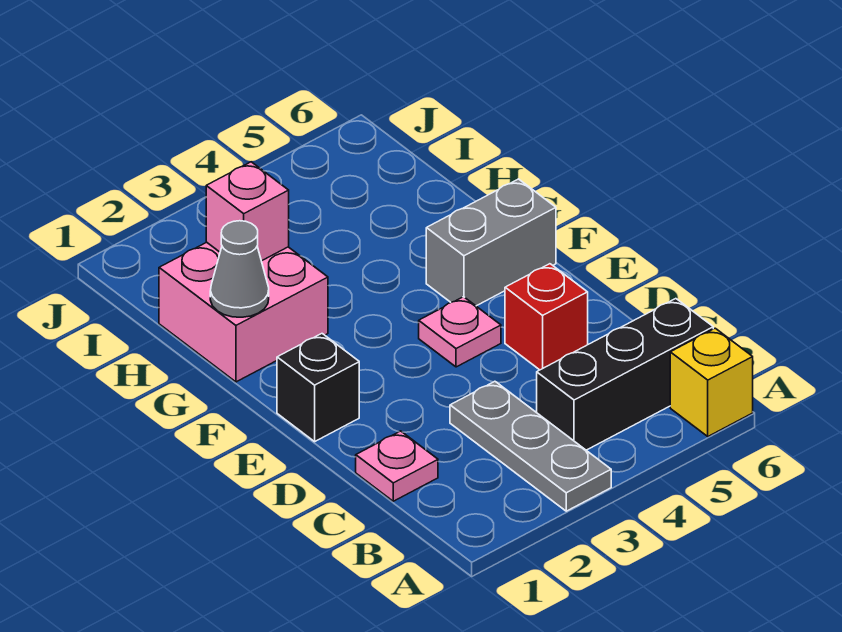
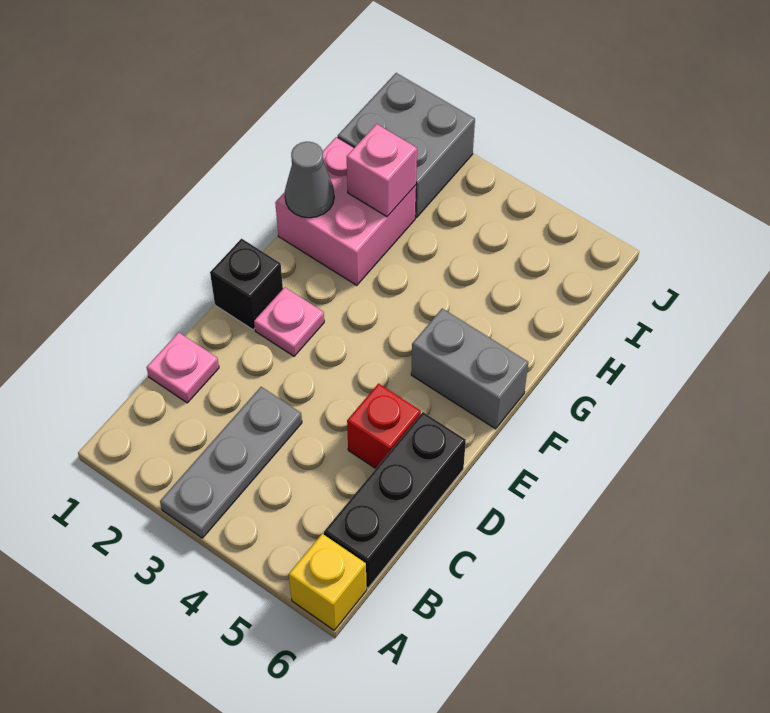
black 1x3 brick [536,299,713,450] -> black 1x3 brick turned to [324,412,466,588]
pink 1x1 plate [419,297,501,367] -> pink 1x1 plate moved to [254,287,324,356]
none -> grey 2x2 brick [338,73,475,217]

